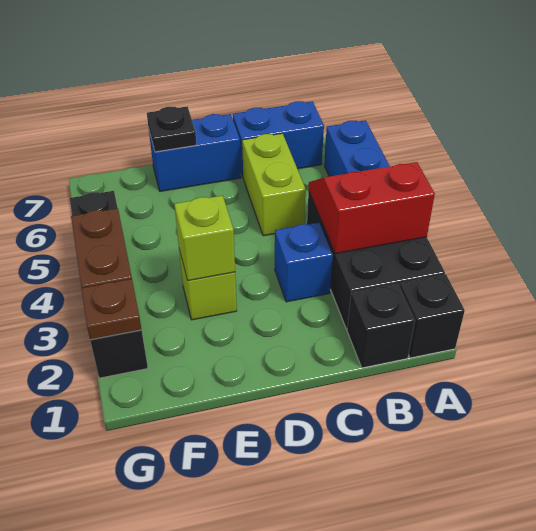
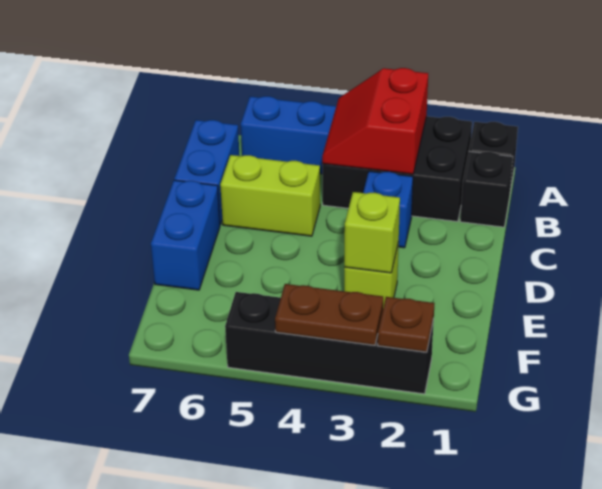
black 1x1 plate [147,106,197,152] -> none

